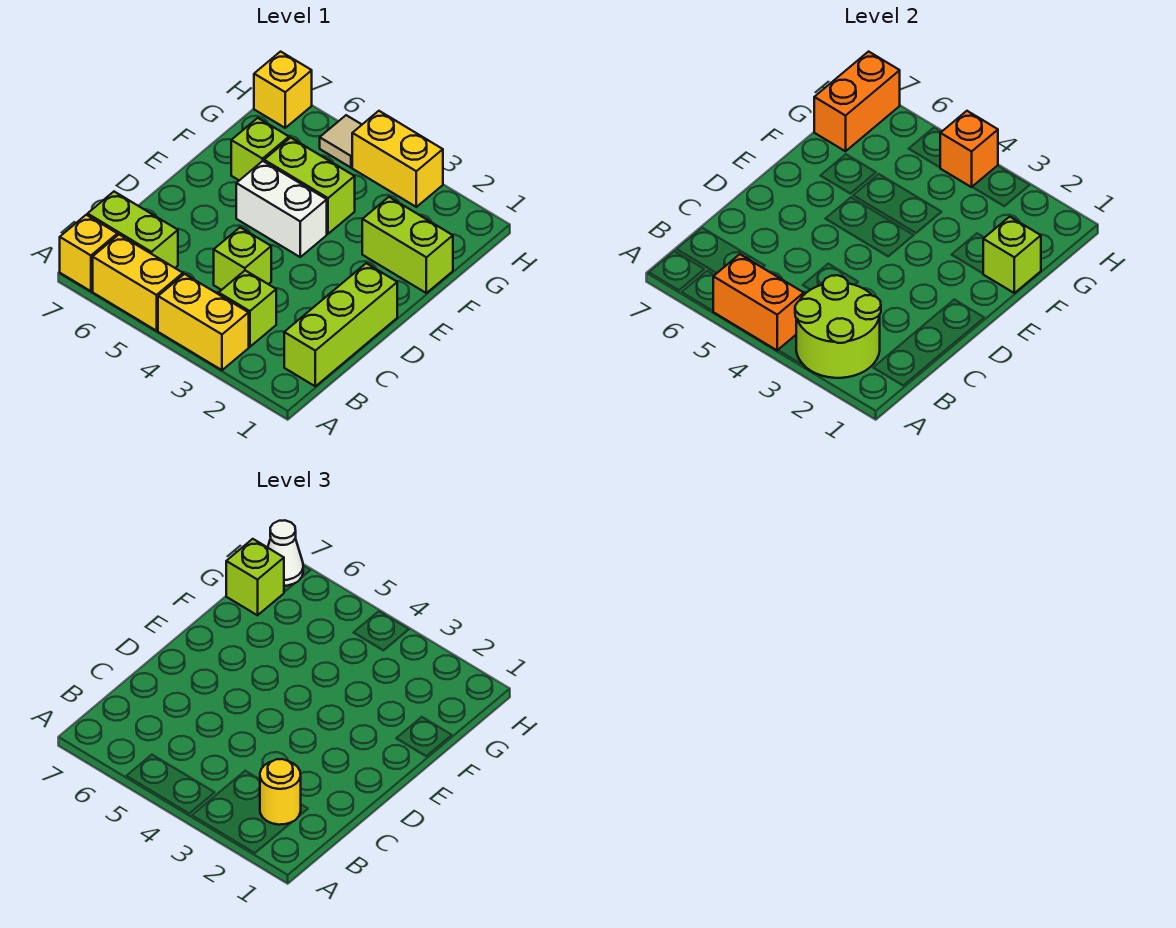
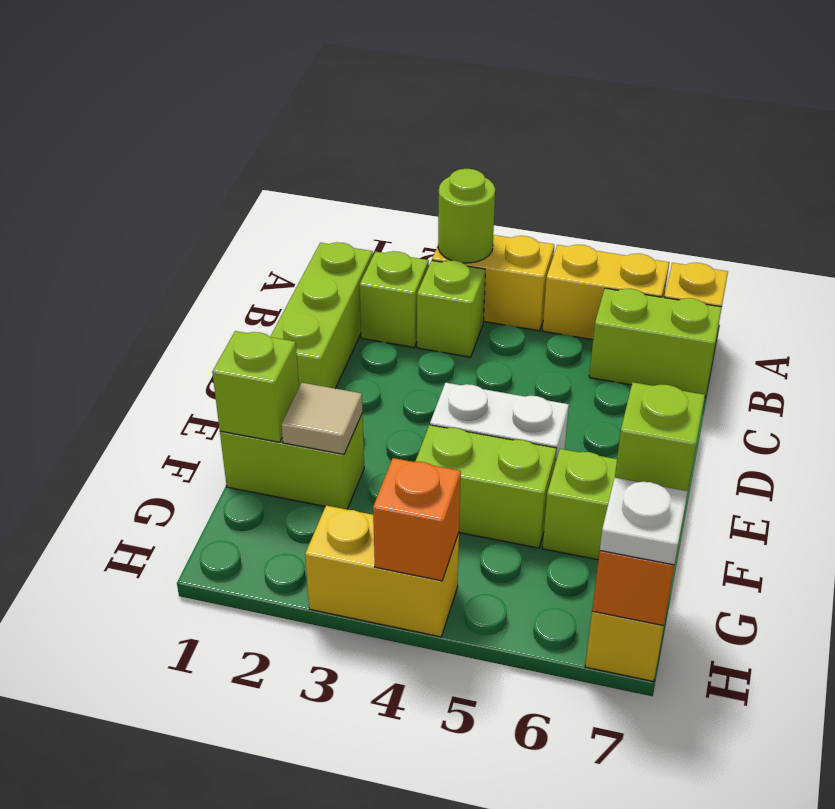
lime 2x2 round brick [795,275,881,378] -> lime 1x1 round brick [438,169,495,263]
orange 1x2 brick [713,254,804,350] -> none
yellow 1x1 round brick [260,759,301,825] -> none
lime 1x1 brick [214,227,271,290] -> lime 1x1 brick moved to [360,251,429,347]
tan 1x1 tile [320,115,362,168] -> tan 1x1 tile moved to [281,383,362,454]
white 1x1 cone [268,520,303,586] -> white 1x1 plate [600,478,688,565]

